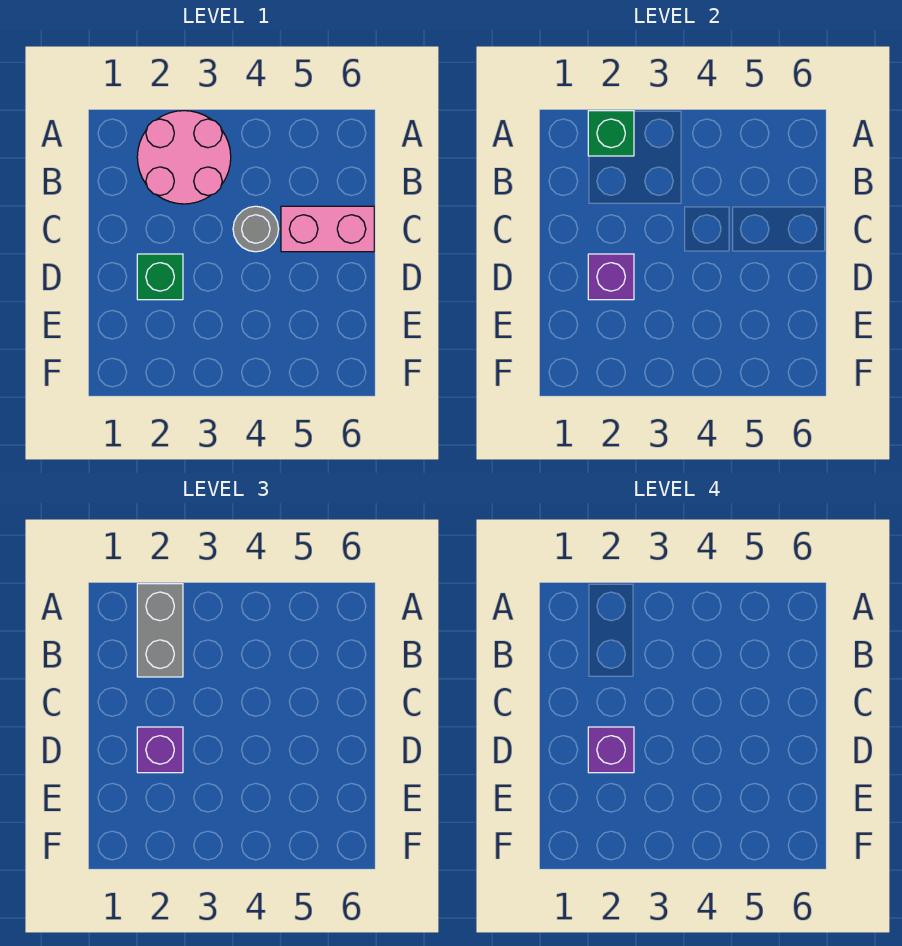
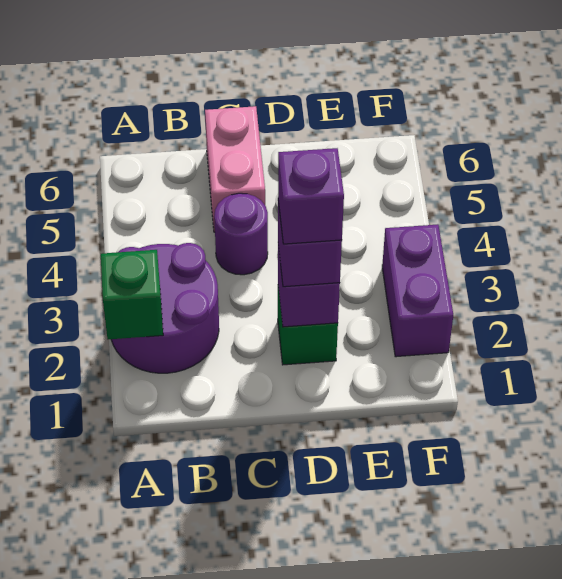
pink 2x2 round brick [137,111,231,204] -> purple 2x2 round brick [111,243,219,373]
grey 1x2 brick [137,584,183,677] -> none
grey 1x1 round brick [233,206,279,252] -> purple 1x1 round brick [214,193,268,275]
none -> purple 1x2 brick [382,224,453,357]

